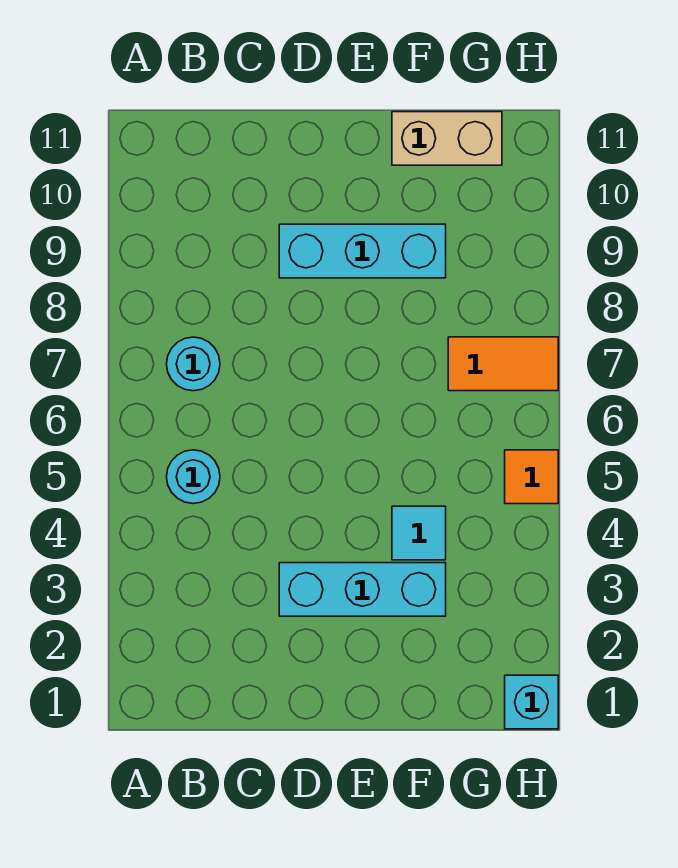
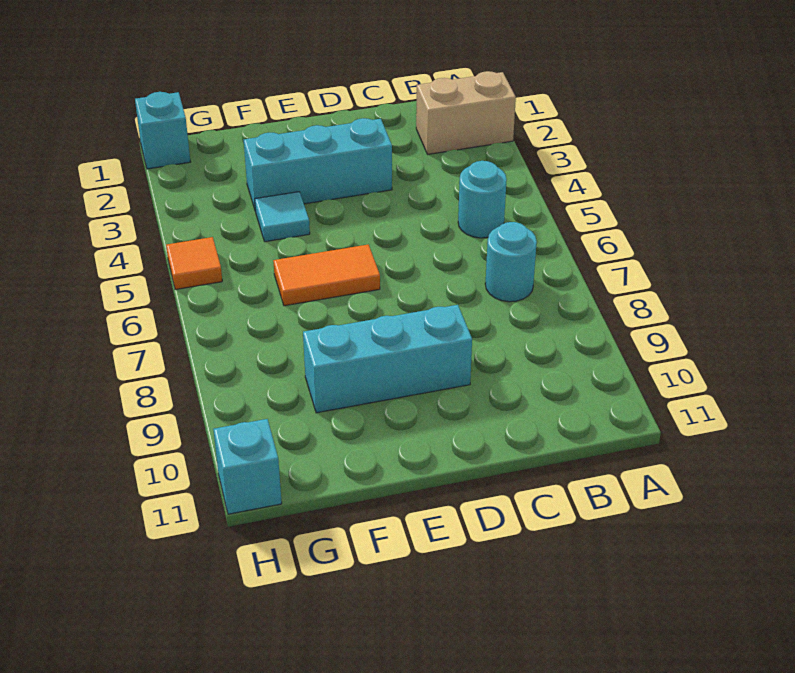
tan 1x2 brick [392,112,502,165] -> tan 1x2 brick moved to [416,71,516,154]
orange 1x2 tile [448,337,558,391] -> orange 1x2 tile moved to [273,245,380,306]
none -> cyan 1x1 brick [214,419,282,514]

